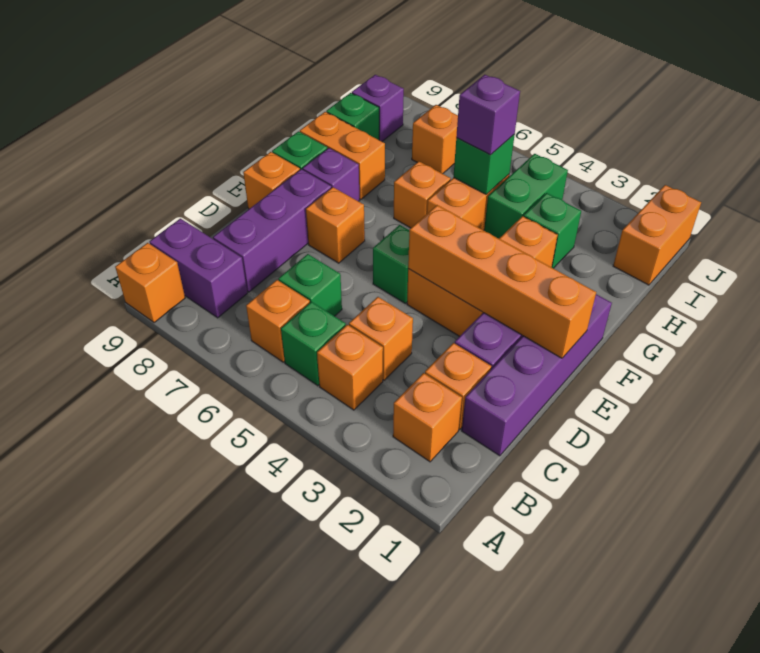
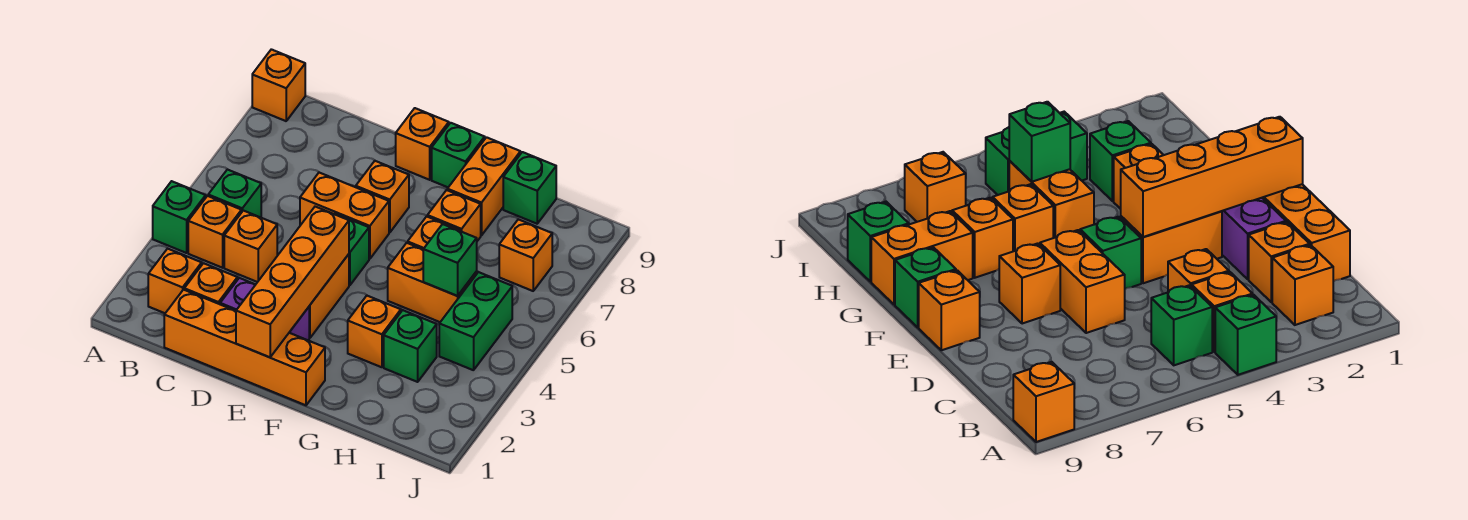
orange 1x1 brick [246,280,310,362] -> orange 1x1 brick moved to [427,190,481,241]
purple 1x2 brick [150,219,247,318] -> none
purple 1x4 brick [462,294,612,456] -> orange 1x4 brick [164,290,325,405]
green 1x1 brick [278,254,342,316] -> green 1x1 brick moved to [153,181,206,253]
purple 1x3 brick [213,169,331,292] -> none
purple 1x1 brick [303,148,360,201] -> none
green 1x2 brick [484,154,568,239] -> green 1x2 brick turned to [439,272,512,370]
purple 1x1 brick [456,75,520,155] -> none
orange 1x2 brick [613,185,701,285] -> orange 1x2 brick moved to [300,173,389,259]
purple 1x1 brick [352,75,404,141] -> none

